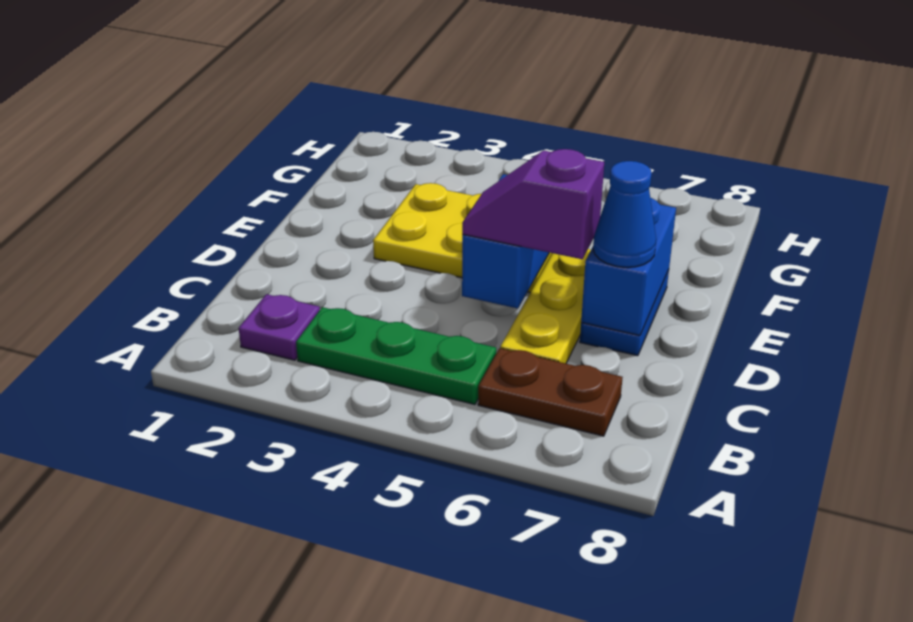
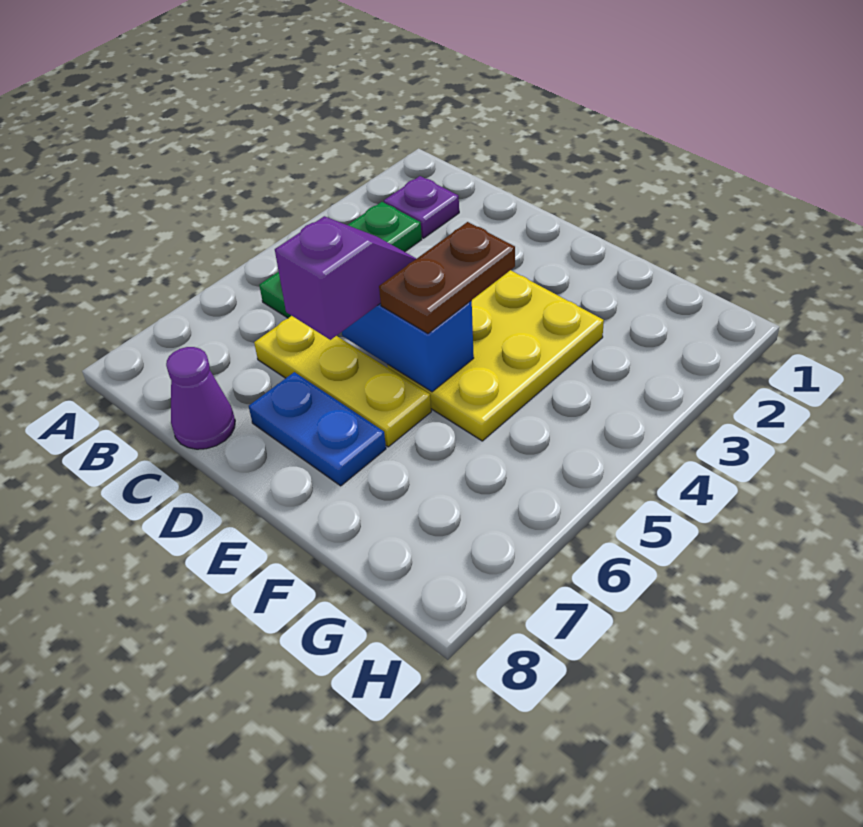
brown 1x2 plate [478,348,623,436] -> brown 1x2 plate moved to [379,222,515,334]
none -> purple 1x1 cone [166,347,235,449]
blue 1x2 brick [581,198,676,336] -> none
blue 1x1 cone [593,161,656,267] -> none

